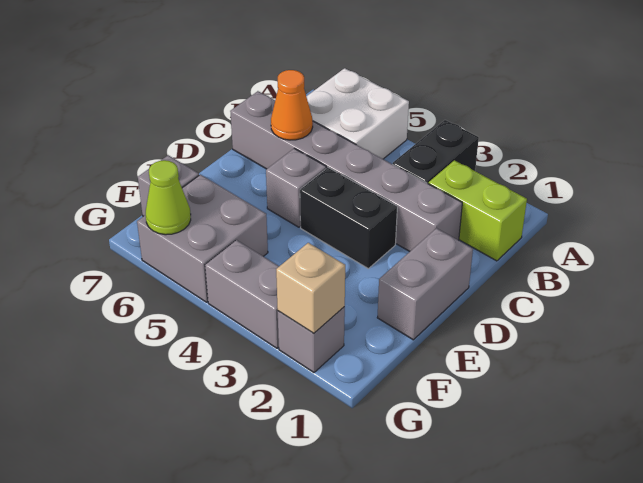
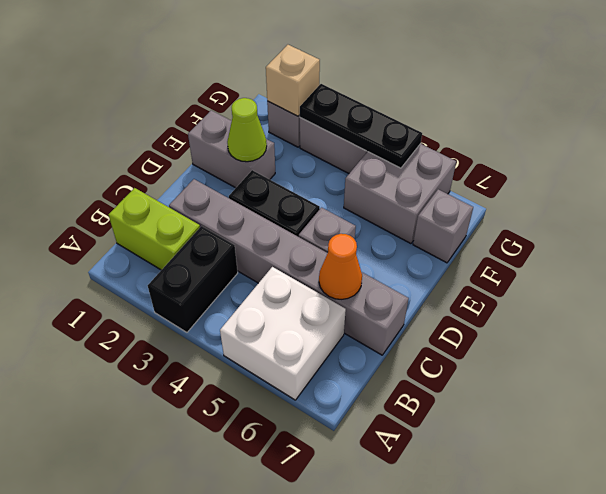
grey 1x2 brick [377,228,473,340] -> grey 1x2 brick turned to [188,110,275,188]
none -> black 1x3 plate [300,84,422,168]
lime 1x1 cone [146,160,191,235] -> lime 1x1 cone moved to [227,98,267,162]

